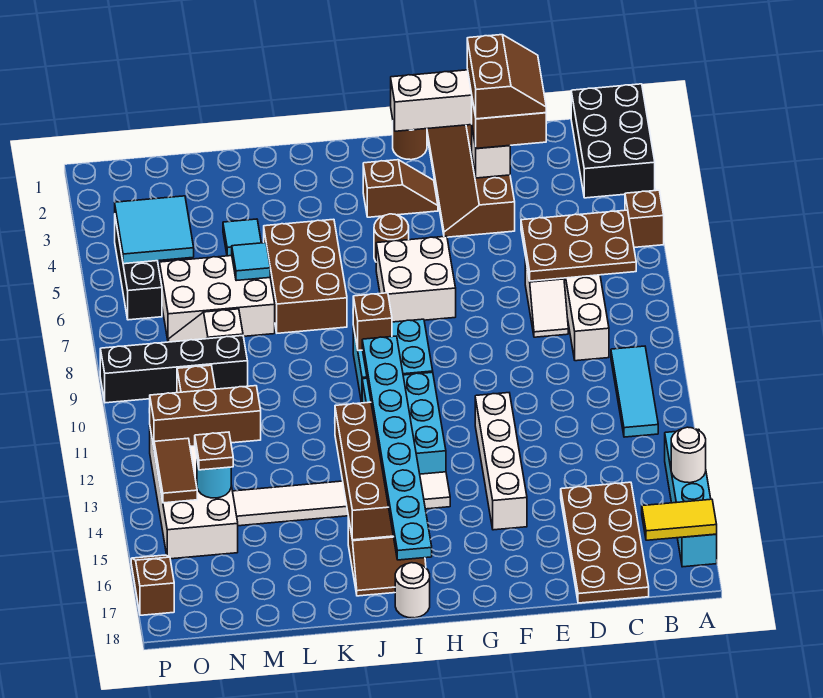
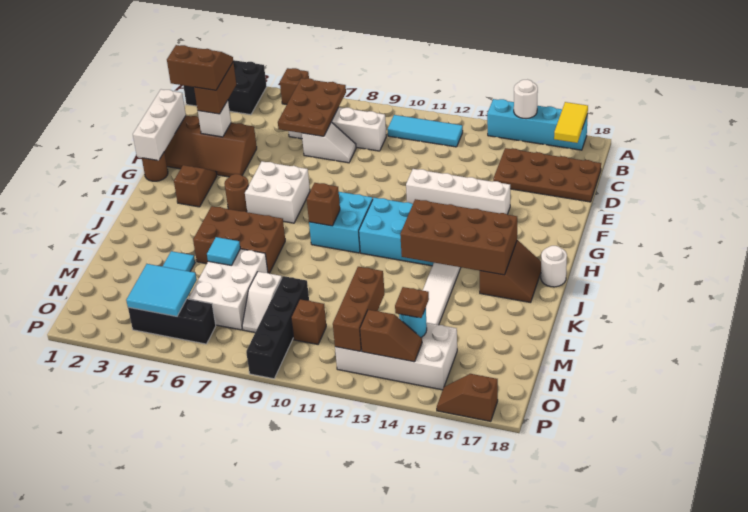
cyan 1x8 plate [362,336,432,560] -> none
brown 1x2 tile [154,438,197,503] -> brown 1x2 slope [360,310,422,362]

